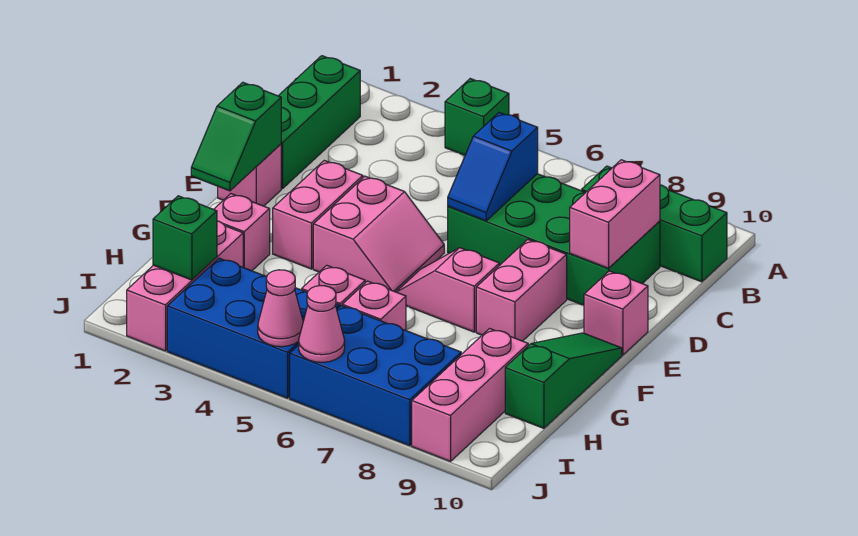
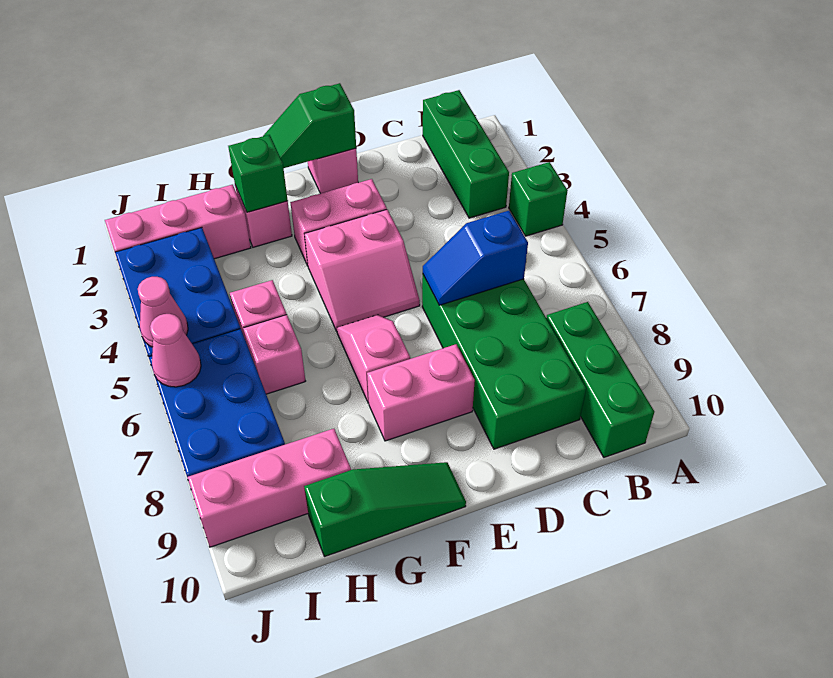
green 1x3 brick [279,56,360,189] -> green 1x3 brick turned to [423,90,509,218]
pink 1x2 brick [570,160,660,268] -> none
pink 1x1 brick [584,271,648,355] -> none
green 1x1 brick [153,196,217,280] -> green 1x1 brick moved to [228,135,288,212]

